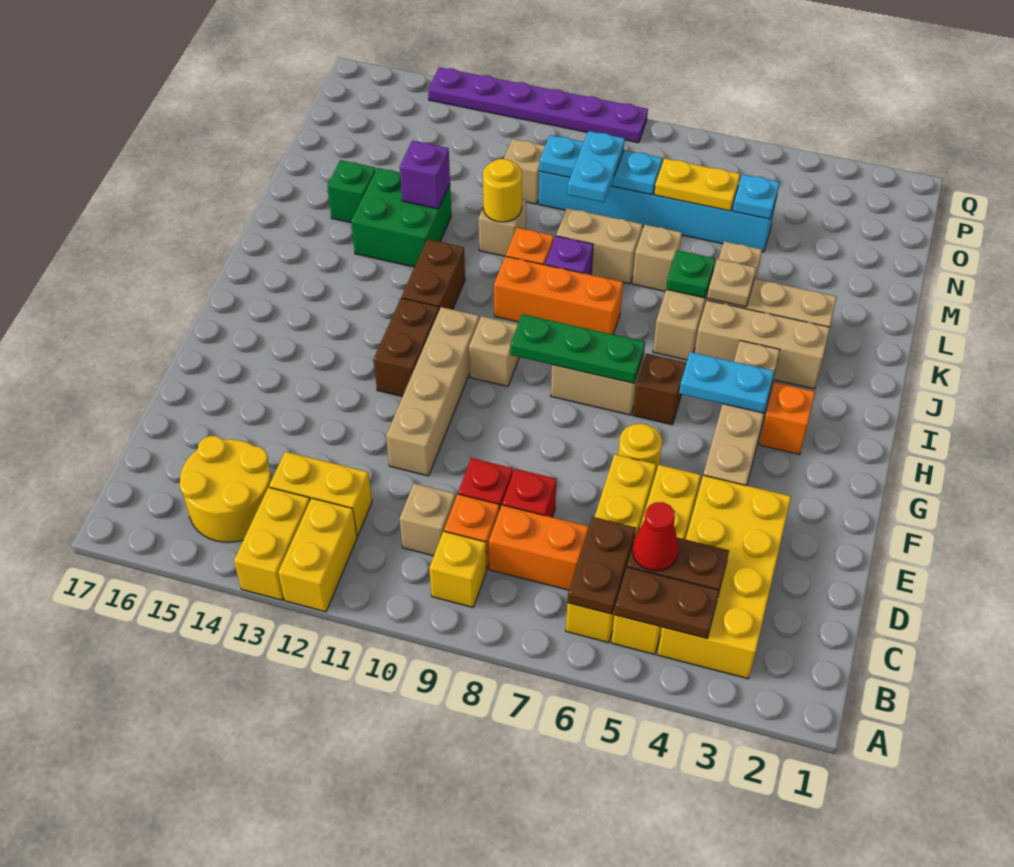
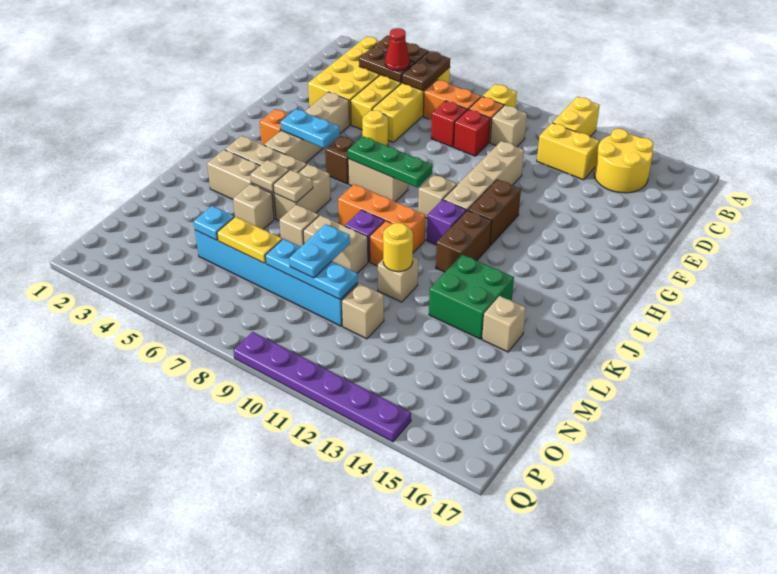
yellow 1x2 brick [234,487,310,600] -> none
green 1x1 plate [666,250,715,298] -> tan 1x1 plate [273,170,313,203]
purple 1x1 brick [400,141,450,209] -> purple 1x1 brick moved to [427,200,466,245]
green 1x1 brick [327,160,376,223] -> tan 1x1 brick [482,296,526,352]

